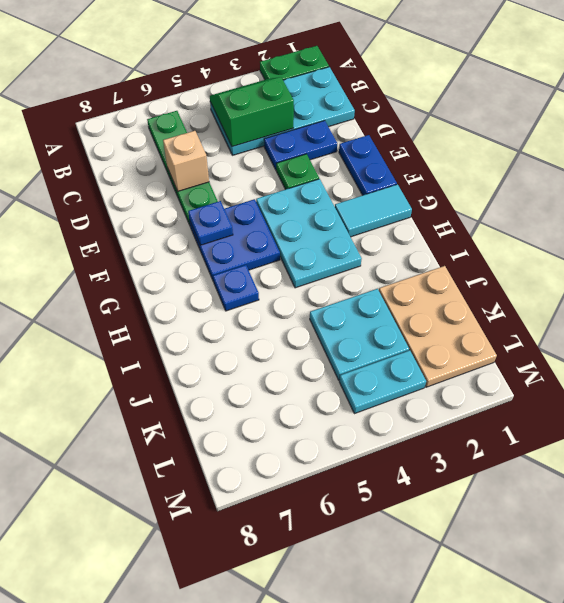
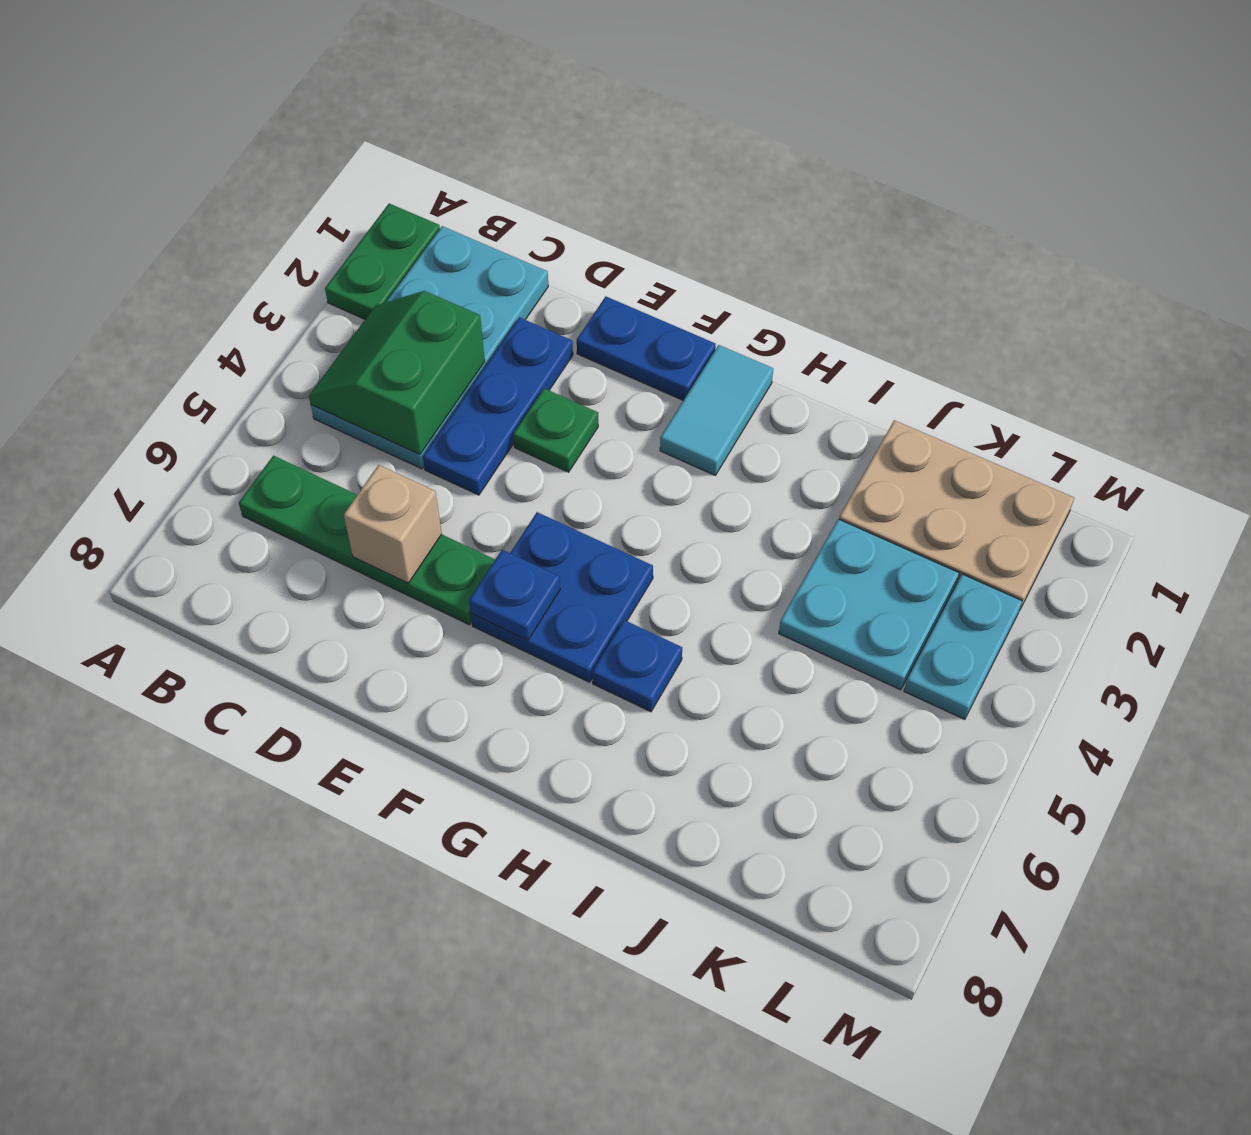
blue 1x2 plate [264,121,337,170] -> blue 1x3 plate [423,317,573,495]
cyan 2x3 plate [256,179,362,288] -> none

